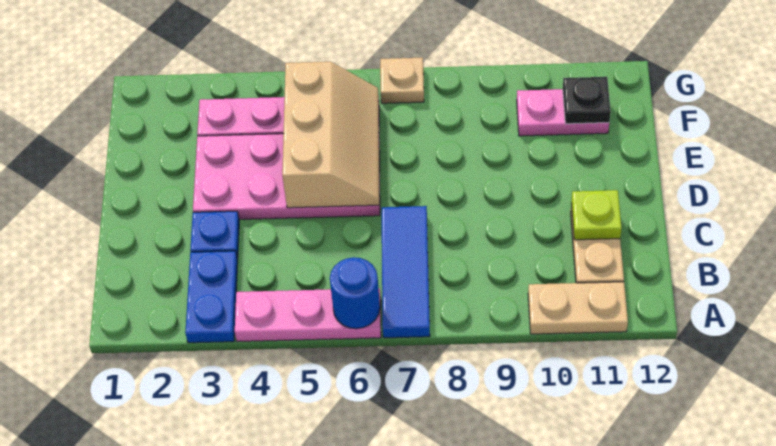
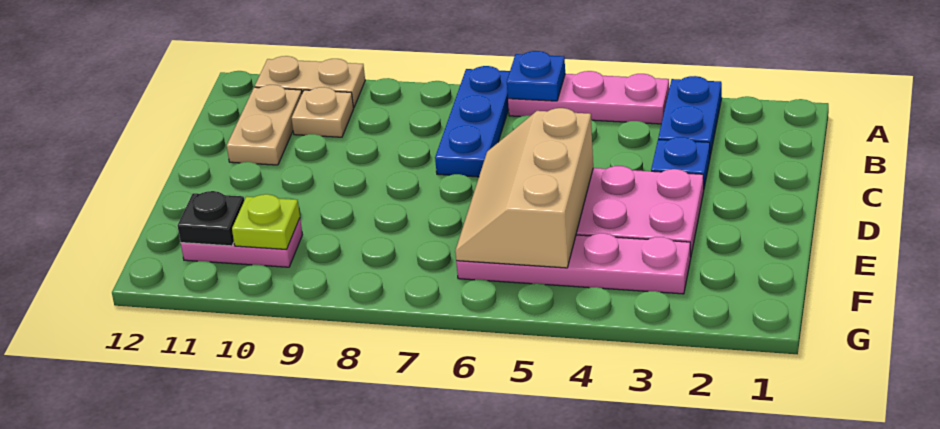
blue 1x1 round brick [330,257,380,329] -> blue 1x1 plate [507,51,565,101]
blue 1x3 tile [382,206,430,338] -> blue 1x3 plate [435,66,510,177]
lime 1x1 plate [571,190,622,240] -> lime 1x1 plate moved to [232,194,300,249]
tan 1x1 plate [380,58,424,103] -> tan 1x1 plate moved to [292,87,354,137]

